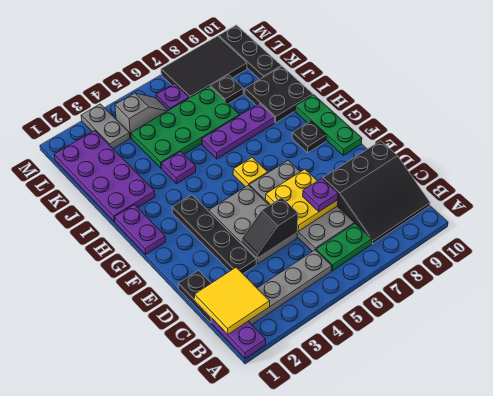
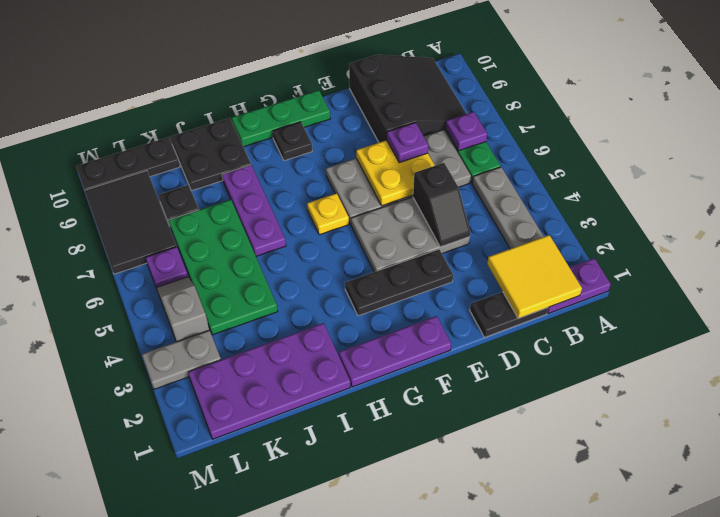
black 1x4 plate [172,195,256,274] -> black 1x3 plate [345,249,453,316]
purple 1x2 plate [115,205,166,254] -> purple 1x3 plate [339,316,451,387]
purple 1x1 plate [161,151,196,184] -> purple 1x1 plate moved to [445,112,487,151]

